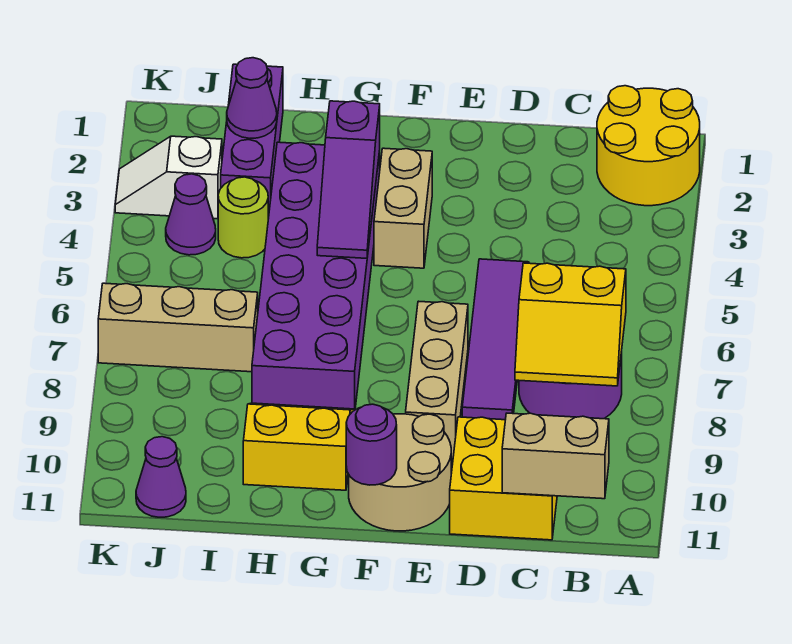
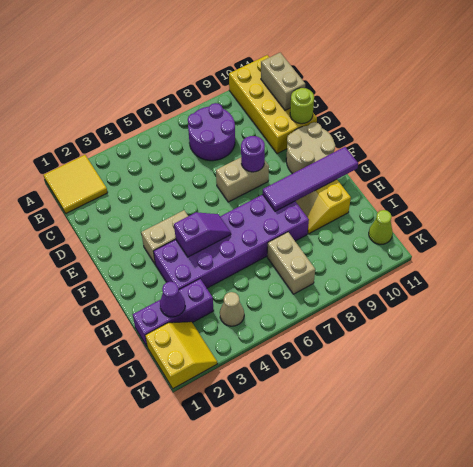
yellow 2x2 round brick [597,86,700,206] -> yellow 2x2 tile [44,155,108,214]
yellow 2x2 slope [515,263,626,386] -> yellow 2x2 slope moved to [145,322,217,389]
yellow 2x2 brick [450,417,557,540] -> yellow 2x4 brick [229,55,317,154]
purple 1x4 tile [462,259,529,420] -> purple 1x4 tile moved to [263,147,358,211]
tan 1x3 brick [406,301,468,459] -> tan 1x2 brick [216,157,269,202]
purple 1x1 round brick [346,404,397,485] -> purple 1x1 round brick moved to [241,136,265,172]
purple 1x3 slope [317,101,380,258] -> purple 1x2 slope [174,212,231,257]
lime 1x1 round brick [218,177,268,258] -> lime 1x1 round brick moved to [290,88,314,124]
tan 1x3 brick [98,283,258,372] -> tan 1x2 brick [267,232,315,294]
white 1x2 slope [115,136,222,219] -> none
purple 1x1 cone [166,174,216,255] -> tan 1x1 cone [220,292,244,326]
purple 1x1 cone [136,437,186,517] -> lime 1x1 cone [369,210,393,244]

